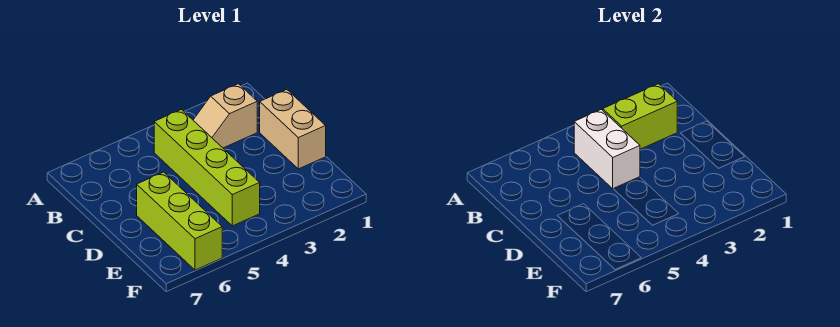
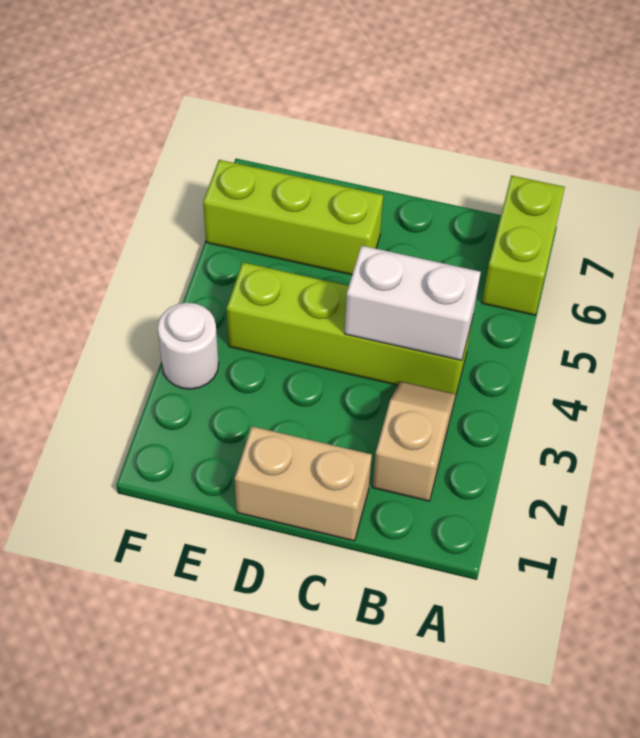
lime 1x2 brick [603,84,677,149] -> lime 1x2 brick moved to [482,176,565,315]
none -> white 1x1 round brick [158,303,219,389]

